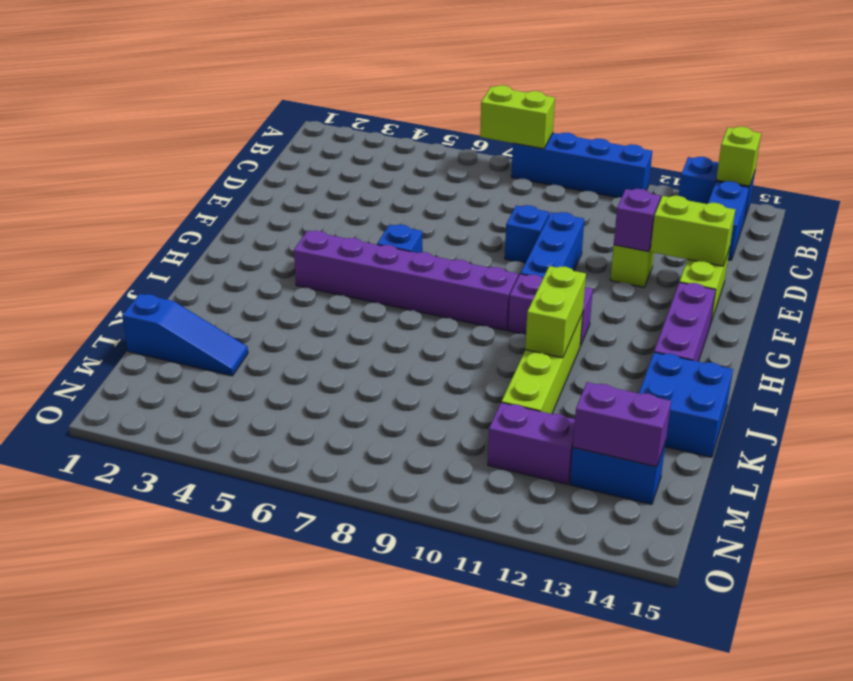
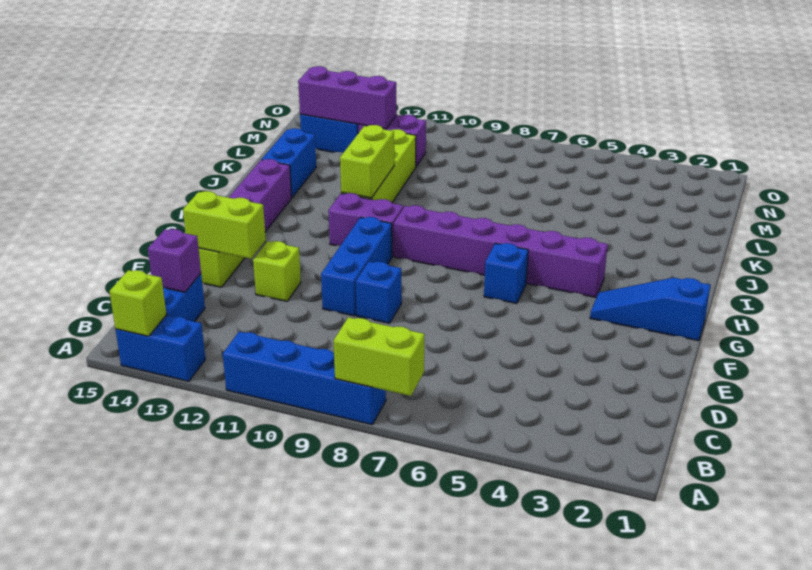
purple 1x1 brick [614,189,660,252] -> purple 1x1 brick moved to [148,229,201,292]
blue 2x2 brick [639,352,733,457] -> blue 1x2 brick [262,128,316,197]
blue 1x3 slope [122,294,248,376] -> blue 1x3 slope moved to [590,278,710,341]
purple 1x2 brick [573,382,671,467] -> purple 1x3 brick [298,66,397,129]

